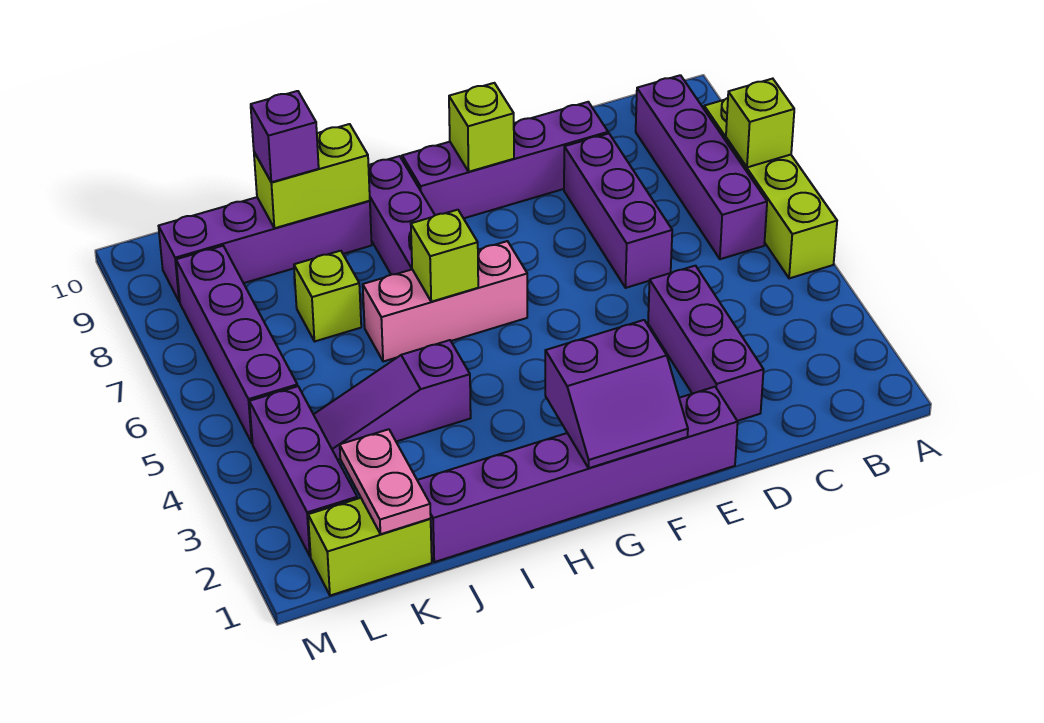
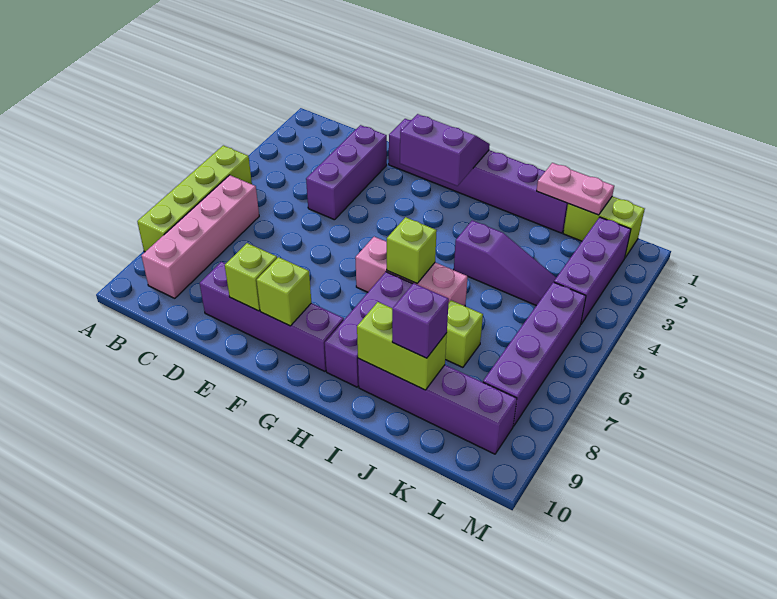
lime 1x1 brick [726,79,794,167] -> lime 1x1 brick moved to [225,243,277,311]
purple 1x4 brick [636,75,767,259] -> pink 1x4 brick [142,175,259,298]
purple 1x3 brick [564,134,672,288] -> none
pink 1x2 plate [340,429,431,534] -> pink 1x2 plate turned to [537,163,614,215]

